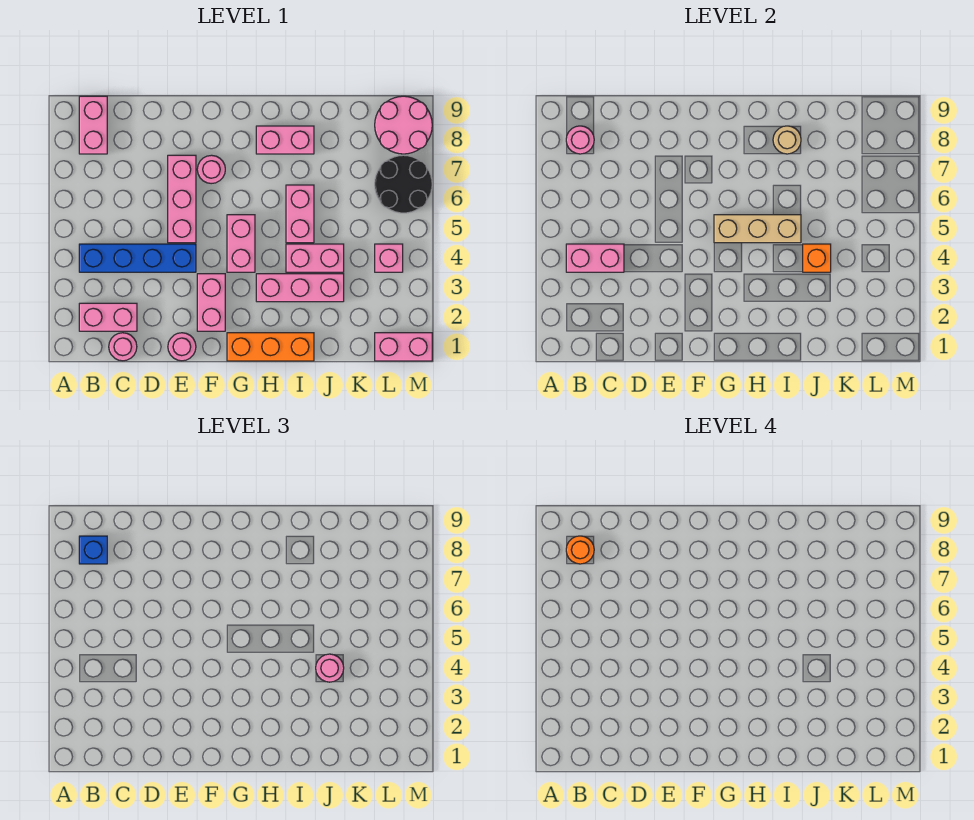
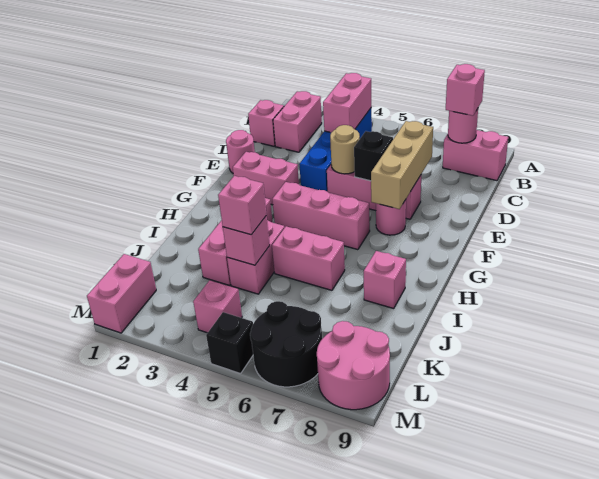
blue 1x1 brick [79,536,107,564] -> pink 1x1 brick [446,64,485,116]
orange 1x1 round brick [566,536,594,564] -> none
pink 1x1 round brick [109,333,137,361] -> pink 1x1 brick [248,100,284,146]
none -> black 1x1 brick [354,131,393,181]
orange 1x3 brick [227,333,314,361] -> none
pink 1x2 brick [227,215,255,272] -> pink 1x3 brick [272,182,370,250]
tan 1x3 brick [714,215,801,243] -> tan 1x3 brick moved to [371,121,433,209]
pink 1x2 brick [256,126,314,154] -> pink 1x1 brick [364,251,406,309]
tan 1x1 round brick [773,126,801,154] -> tan 1x1 round brick moved to [330,125,360,174]
orange 1x1 brick [803,244,831,272] -> pink 1x1 brick [223,216,270,265]
pink 1x1 round brick [316,654,344,682] -> pink 1x1 brick [218,176,267,235]
none -> black 1x1 brick [206,312,253,374]

